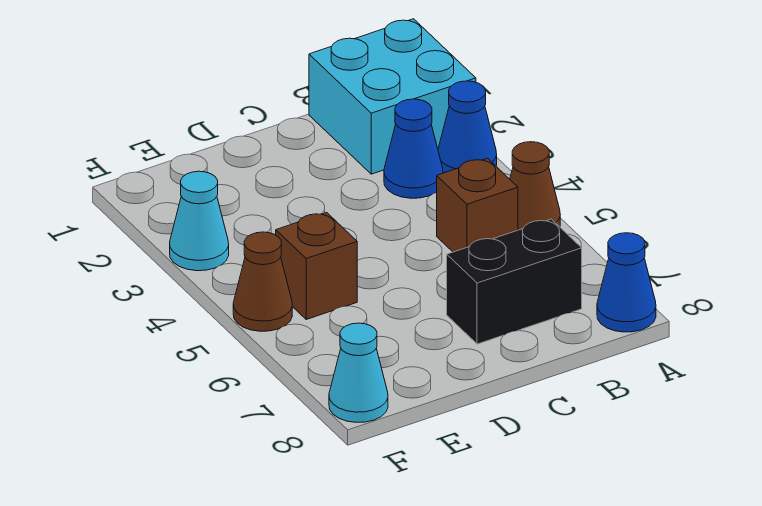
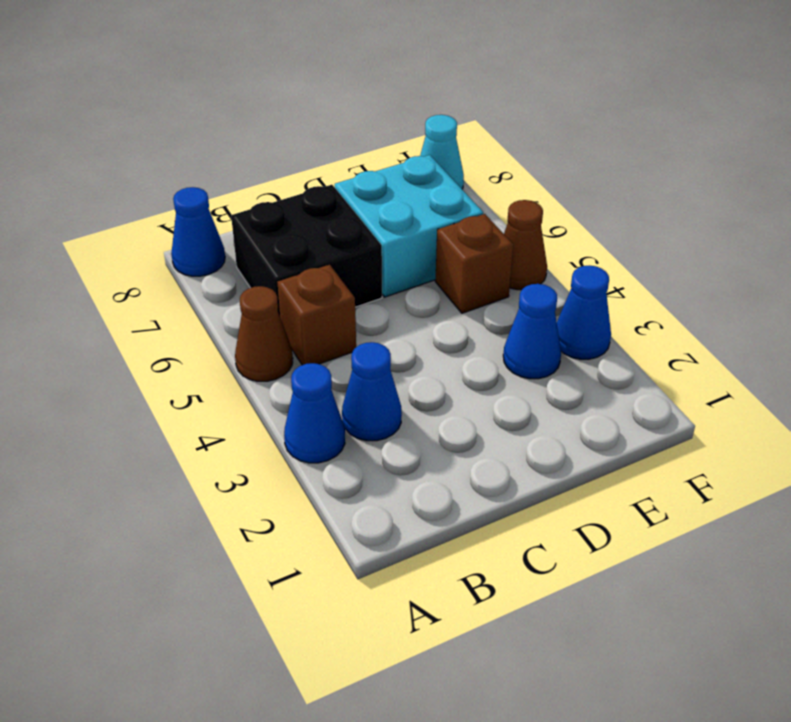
cyan 2x2 brick [309,19,476,174] -> cyan 2x2 brick moved to [335,155,483,297]
black 1x2 brick [447,219,582,344] -> black 2x2 brick [231,185,382,316]
none -> blue 1x1 cone [503,284,561,379]
cyan 1x1 cone [170,171,229,271] -> blue 1x1 cone [557,265,611,359]

